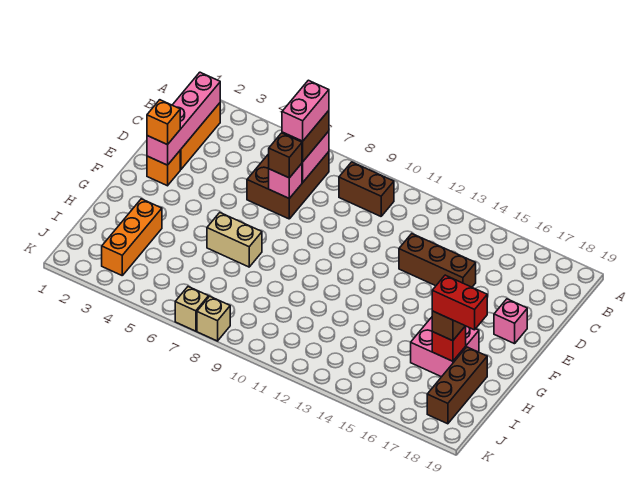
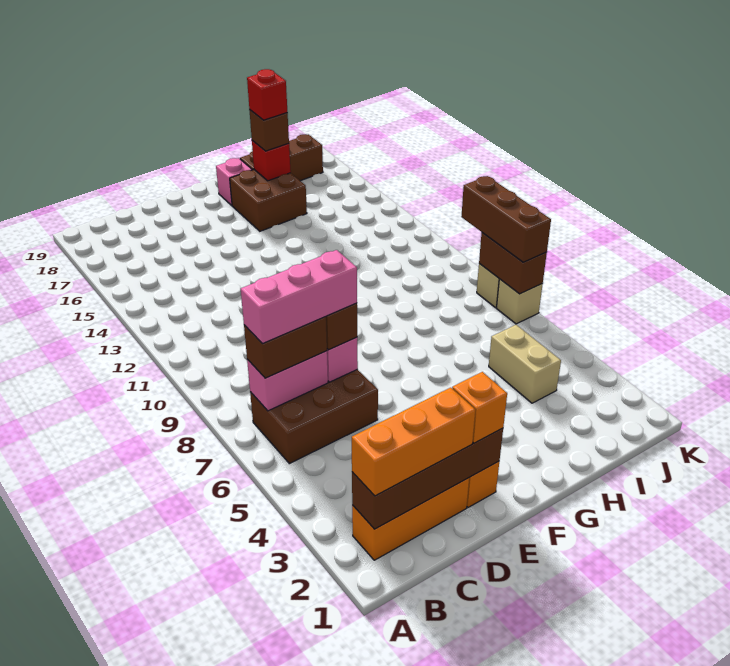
pink 1x4 brick [147,72,220,165] -> brown 1x4 brick [352,428,503,529]
pink 1x2 brick [282,80,329,141] -> pink 1x3 brick [241,250,357,344]
brown 1x2 brick [339,162,394,216] -> brown 1x2 brick moved to [479,233,547,294]
brown 1x3 brick [399,234,476,287] -> brown 1x3 brick moved to [461,176,551,262]
pink 1x1 brick [494,299,527,344] -> pink 1x1 brick moved to [216,158,252,205]
tan 1x2 brick [207,213,262,267] -> tan 1x2 brick moved to [489,325,561,403]
pink 2x2 brick [411,317,479,377] -> brown 2x2 brick [230,170,307,231]
orange 1x3 brick [102,199,162,275] -> orange 1x3 brick moved to [352,388,475,496]
red 1x2 brick [432,275,487,330] -> red 1x1 brick [247,69,287,120]

